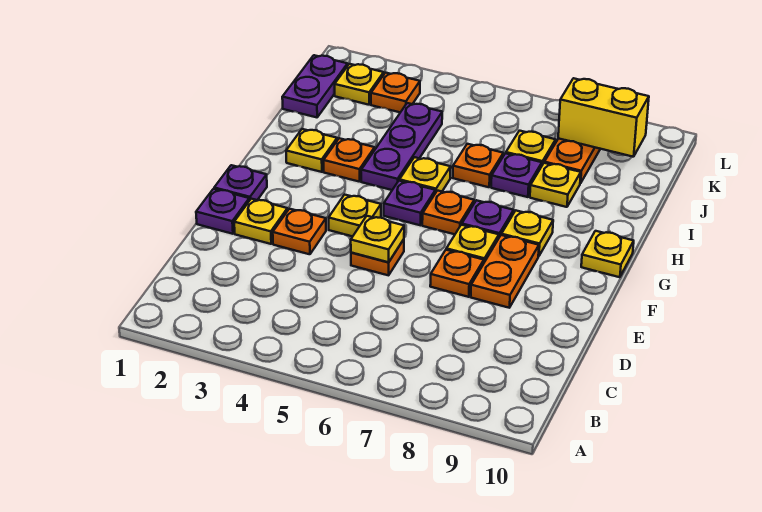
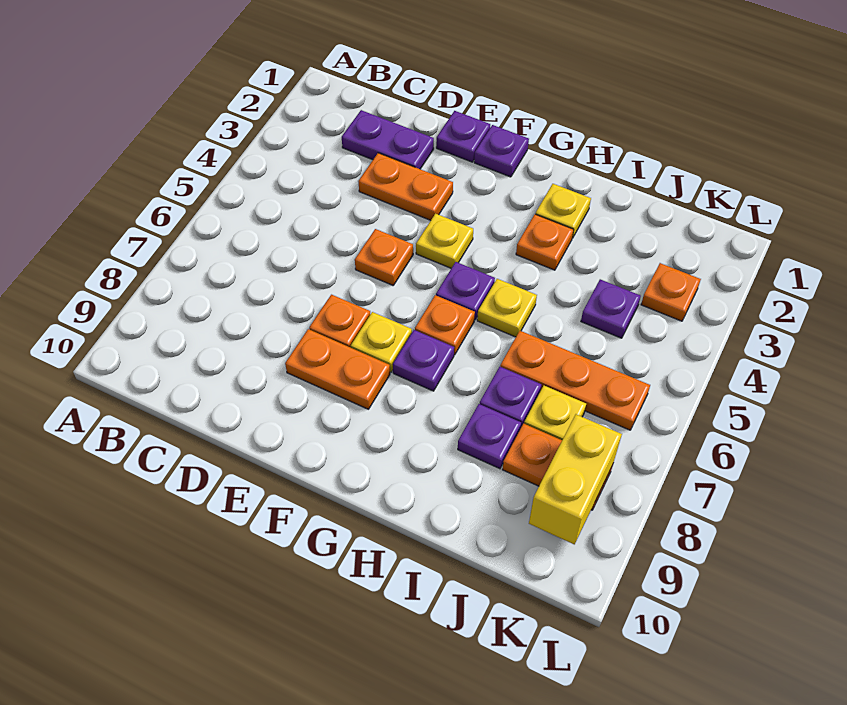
yellow 1x1 plate [234,199,287,244] -> none
orange 1x1 plate [273,209,326,254] -> orange 1x2 plate [358,153,453,220]
yellow 1x1 plate [351,216,404,262] -> none
yellow 1x1 plate [502,211,553,256] -> none
yellow 1x1 plate [581,231,634,277] -> none
purple 1x3 plate [361,103,442,190] -> purple 1x1 plate [581,279,641,338]
orange 1x1 plate [453,144,503,187] -> orange 1x3 plate [500,331,650,430]
yellow 1x1 plate [530,163,581,207] -> purple 1x1 plate [458,404,521,469]
purple 1x2 plate [282,55,348,117] -> purple 1x2 plate moved to [342,110,434,169]
yellow 1x1 plate [335,64,384,105] -> none

